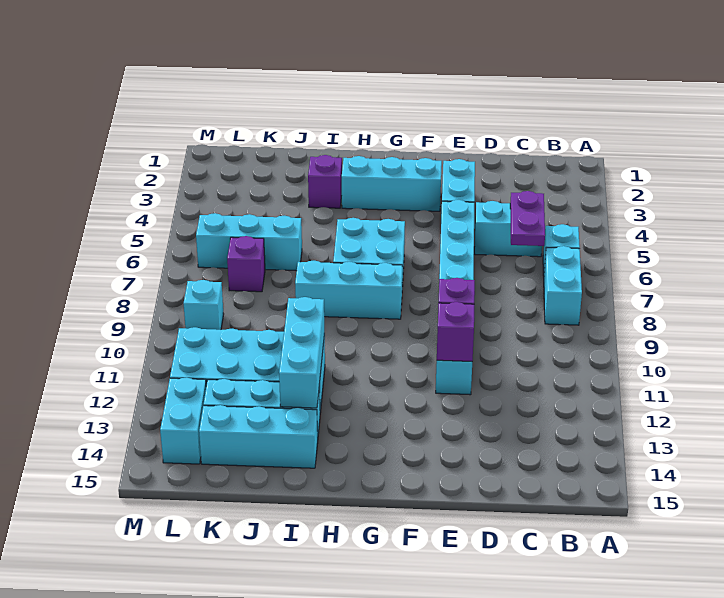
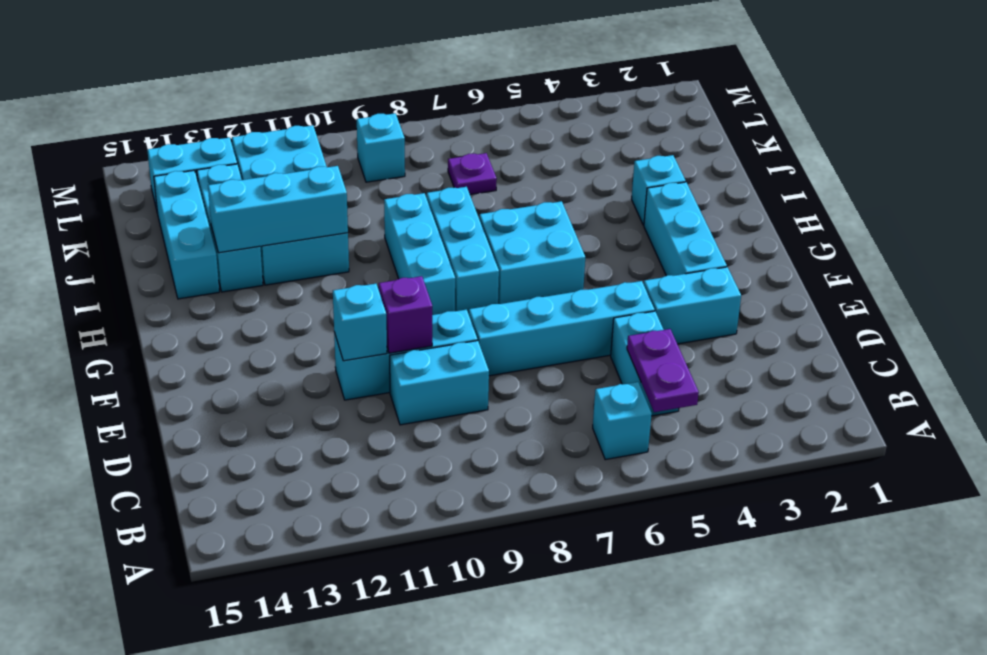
cyan 1x2 brick [544,246,582,325] -> cyan 1x2 brick moved to [390,341,489,425]
purple 1x2 plate [510,191,545,246] -> purple 1x2 plate turned to [627,329,699,412]
purple 1x1 brick [437,302,474,361] -> cyan 1x1 brick [333,284,387,361]
purple 1x1 brick [308,155,342,208] -> cyan 1x1 brick [631,155,686,225]
cyan 1x3 brick [196,213,302,271] -> cyan 1x3 brick moved to [384,193,455,315]
purple 1x1 brick [227,236,265,292] -> purple 1x1 plate [448,153,497,194]

